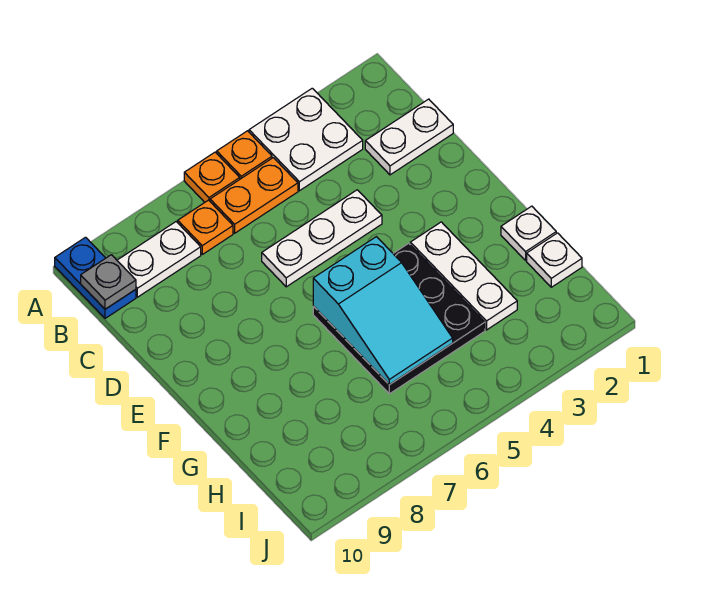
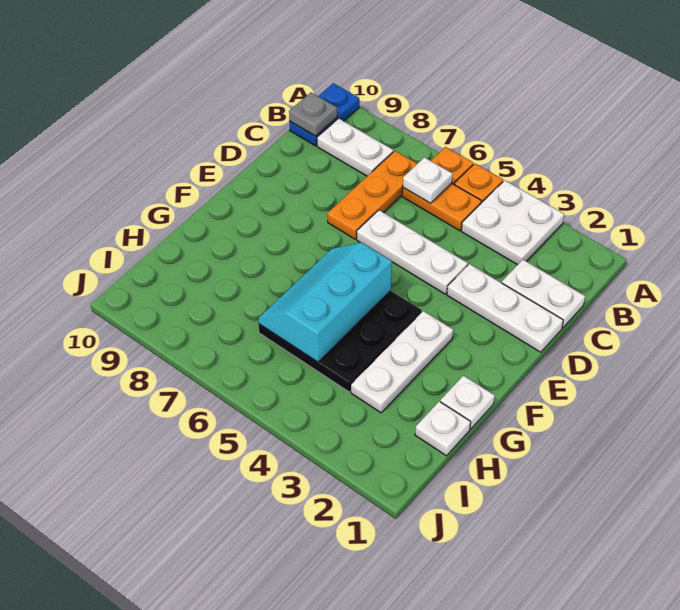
none -> white 1x1 plate [403,157,452,203]
orange 1x1 plate [178,200,233,254] -> orange 1x3 plate [327,151,417,239]
none -> white 1x3 plate [447,264,563,352]
cyan 2x3 slope [313,237,453,385] -> cyan 2x3 slope turned to [258,243,392,362]

